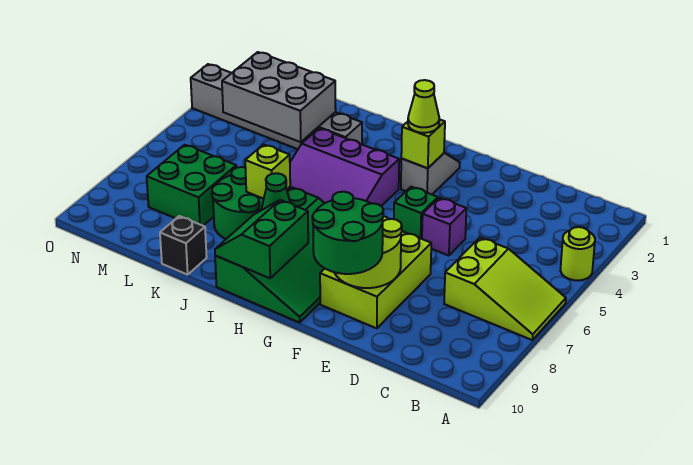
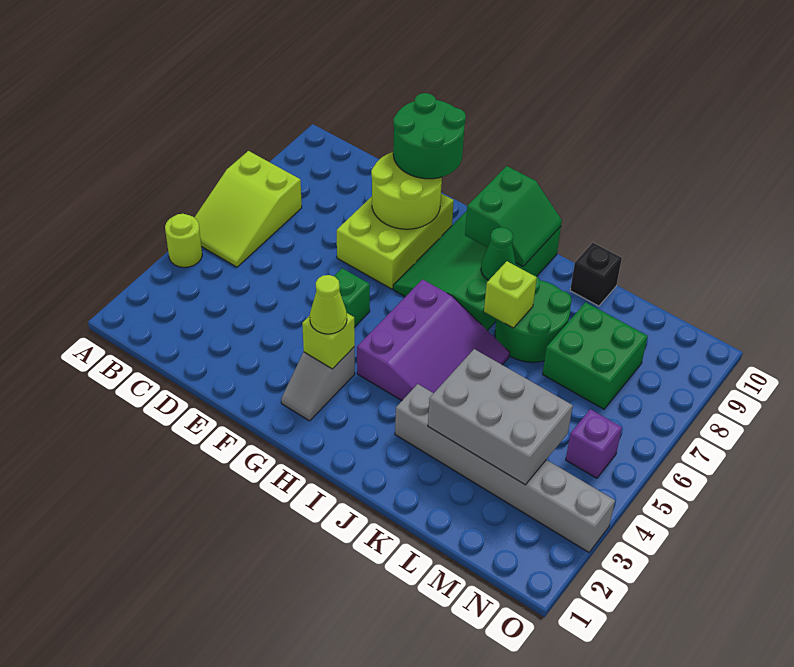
lime 2x3 slope [444,238,566,340] -> lime 2x3 slope turned to [194,151,302,267]
purple 1x1 brick [422,198,467,256] -> purple 1x1 brick moved to [566,409,622,478]
purple 3x3 slope [287,128,399,206] -> purple 3x3 slope turned to [357,280,510,400]

